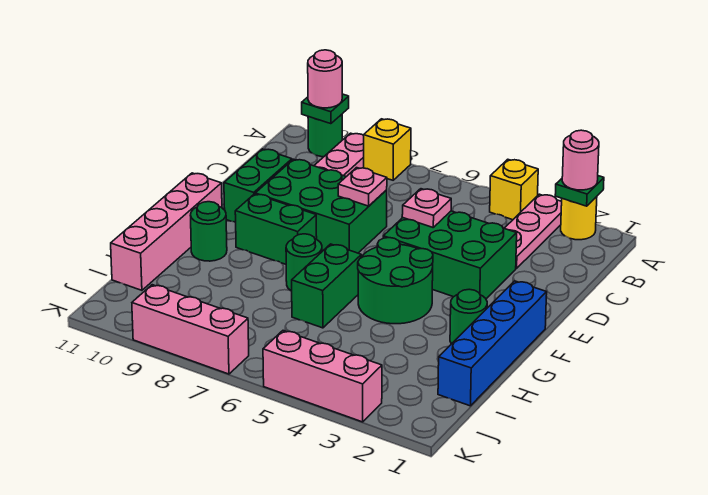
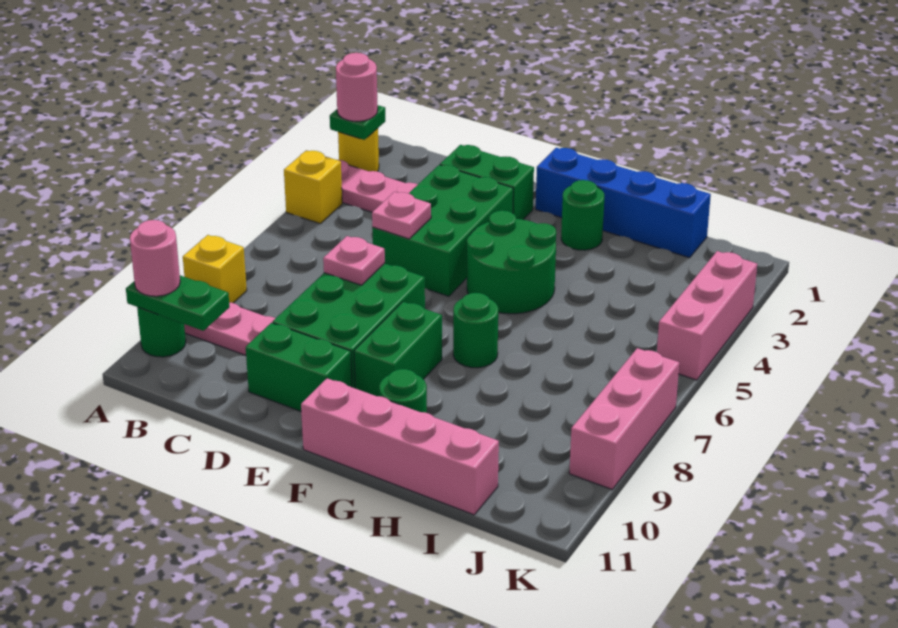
green 1x1 plate [302,94,349,124] -> green 1x2 plate [126,275,230,331]
green 1x2 brick [292,244,361,328] -> green 1x2 brick moved to [440,145,534,220]

